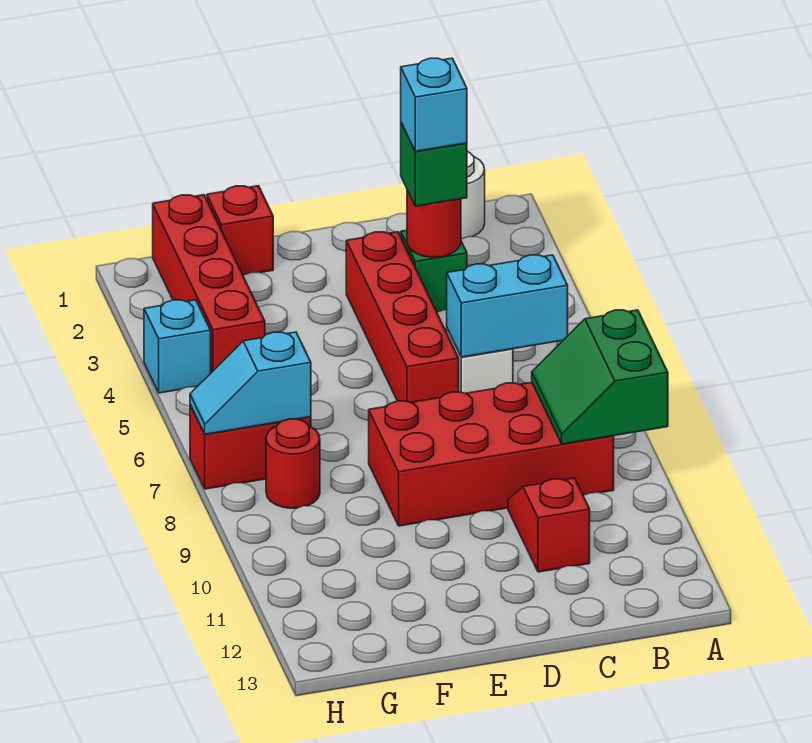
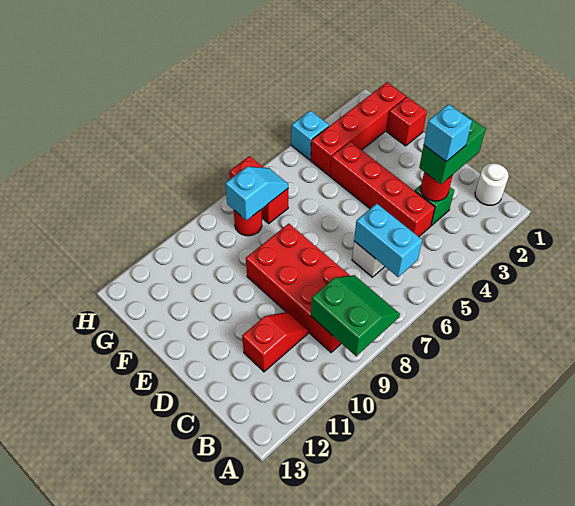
green 2x2 slope [532,310,668,444] -> green 2x2 slope turned to [311,275,400,356]
green 1x1 brick [401,123,467,206] -> green 1x2 brick [419,113,486,184]
red 1x4 brick [346,232,459,402] -> red 1x4 brick turned to [330,141,435,237]
cyan 1x2 slope [190,332,311,434] -> cyan 1x2 slope turned to [225,167,288,221]

